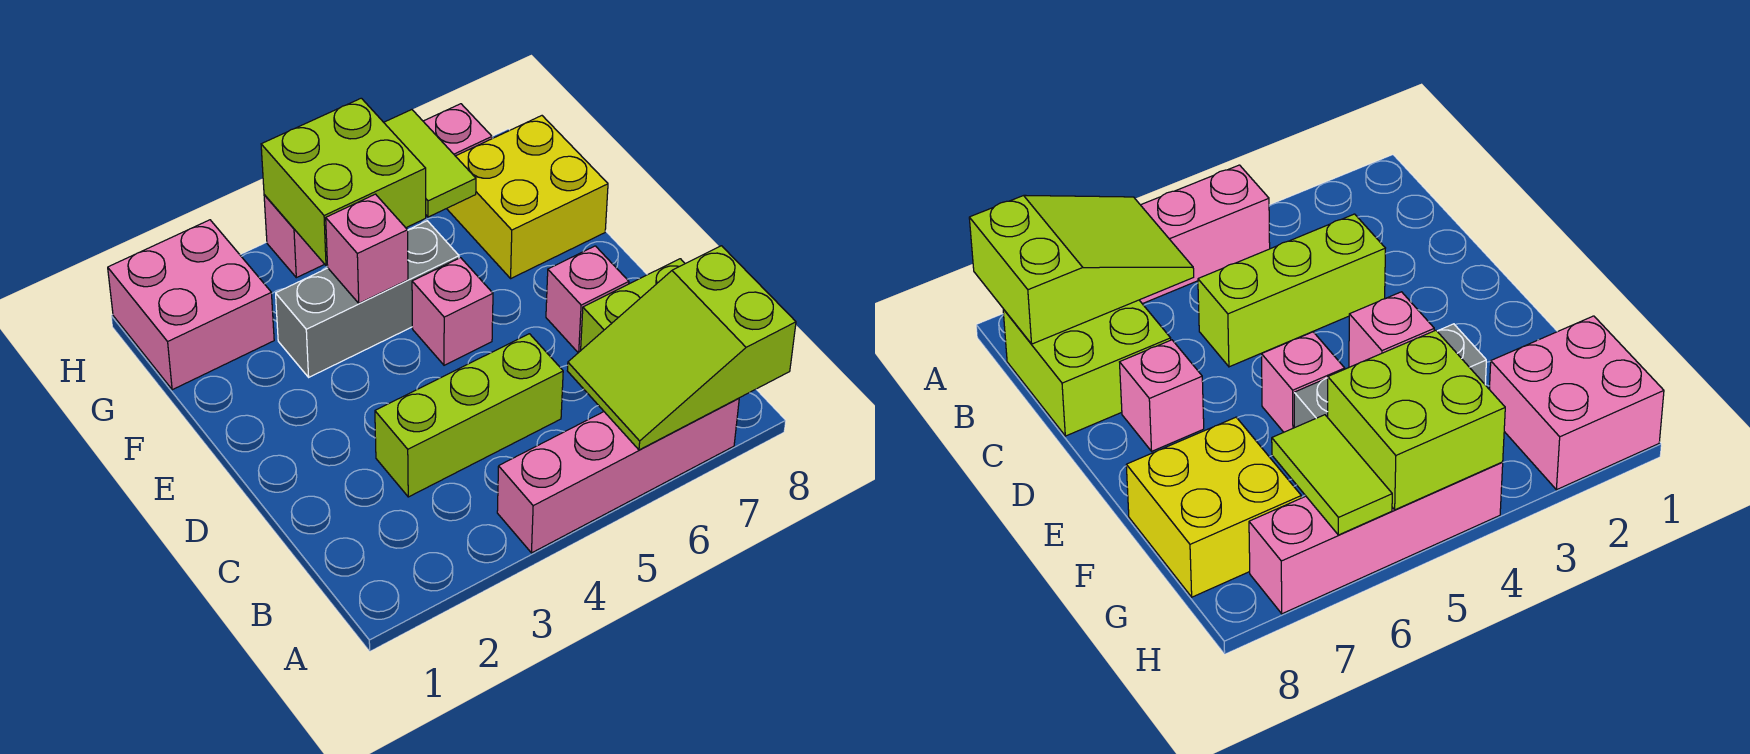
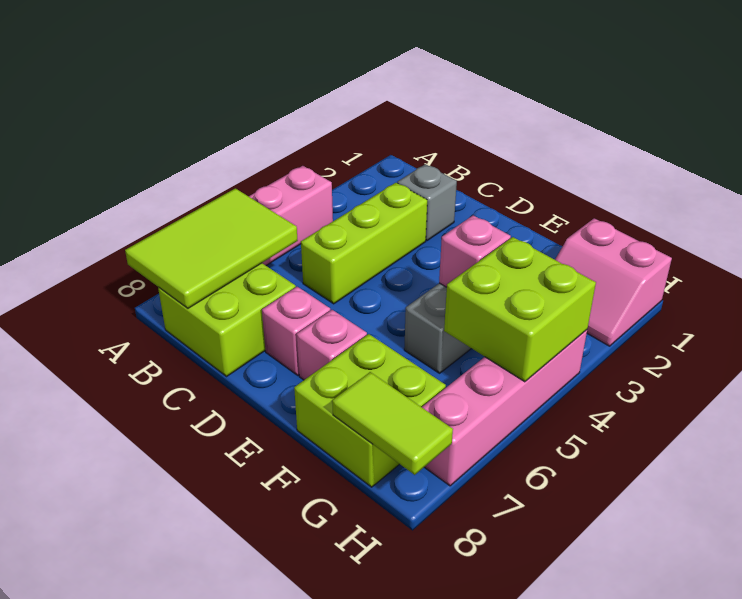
lime 2x3 slope [567,246,796,450] -> lime 2x3 tile [125,188,298,308]
none -> grey 1x1 brick [397,164,457,241]
pink 1x1 brick [412,258,493,365] -> pink 1x1 brick moved to [297,310,367,380]
yellow 2x2 brick [447,116,608,278] -> lime 2x2 brick [294,334,446,487]
pink 2x2 brick [108,220,274,390] -> pink 2x2 slope [555,218,672,346]
lime 1x2 tile [384,110,476,217] -> lime 1x2 tile moved to [332,372,453,475]

